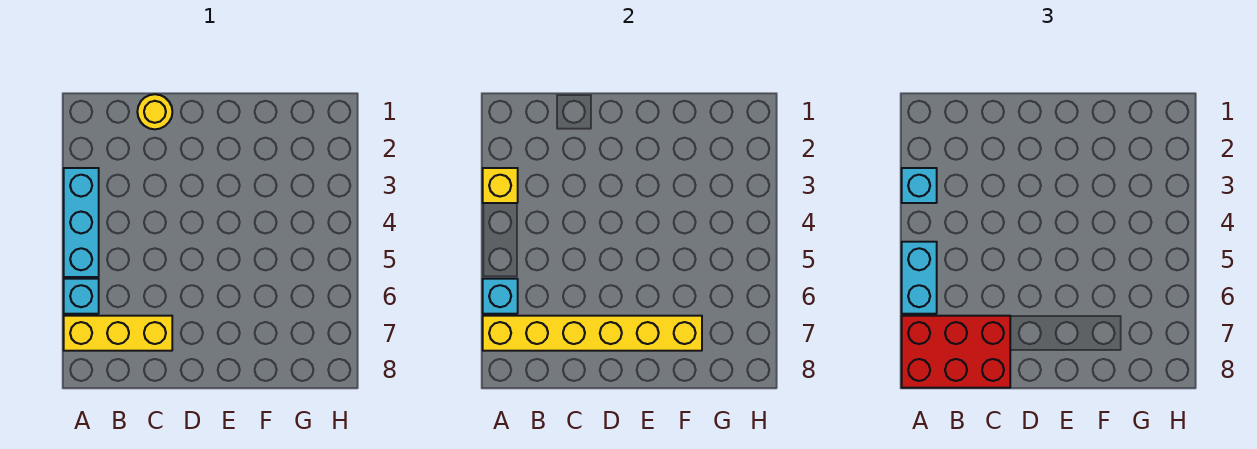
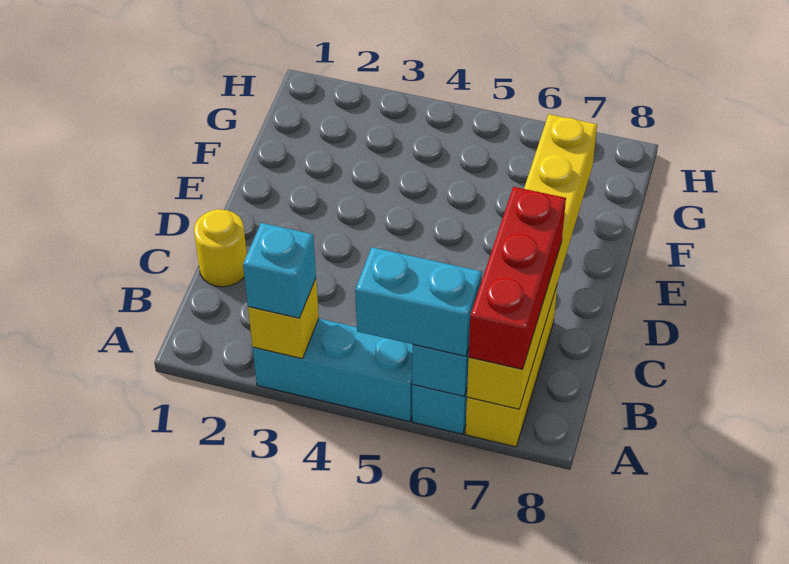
red 2x3 brick [902,316,1010,388] -> red 1x3 brick [469,187,566,369]

